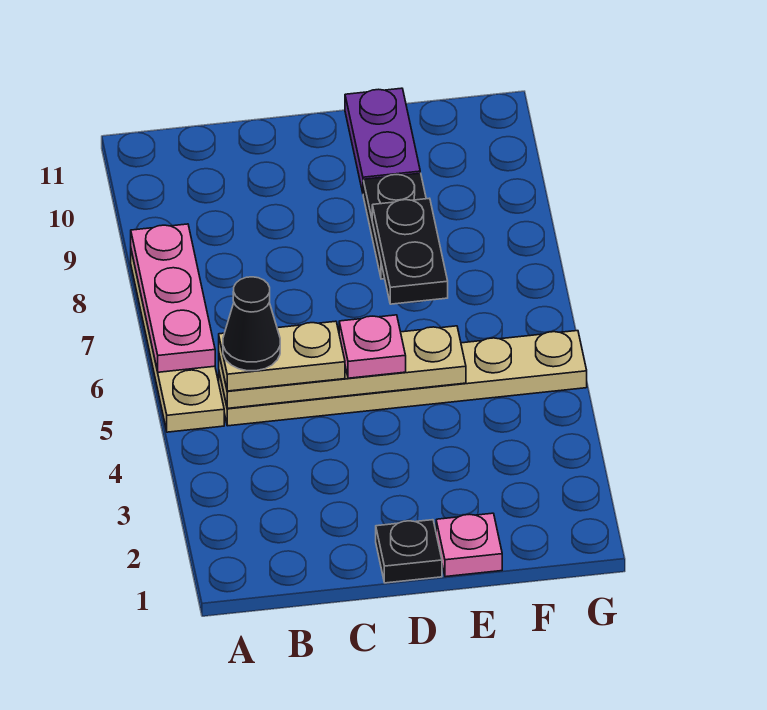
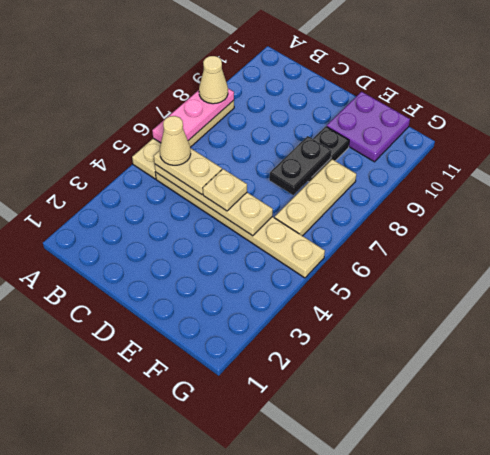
none -> tan 1x1 cone [199,56,228,104]
black 1x1 cone [223,277,280,371] -> tan 1x1 cone [160,116,191,165]
black 1x1 plate [376,520,442,583] -> none
pink 1x1 plate [339,315,406,378] -> tan 1x1 plate [203,169,247,211]
pink 1x1 plate [436,513,502,577] -> none
purple 1x2 plate [345,88,420,192] -> purple 2x2 plate [327,92,410,162]
none -> tan 1x3 plate [275,159,356,236]

